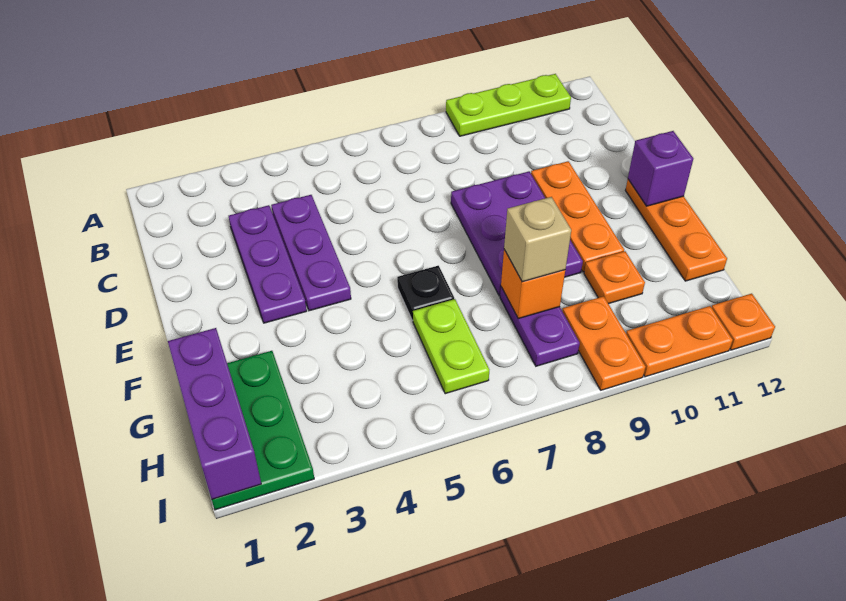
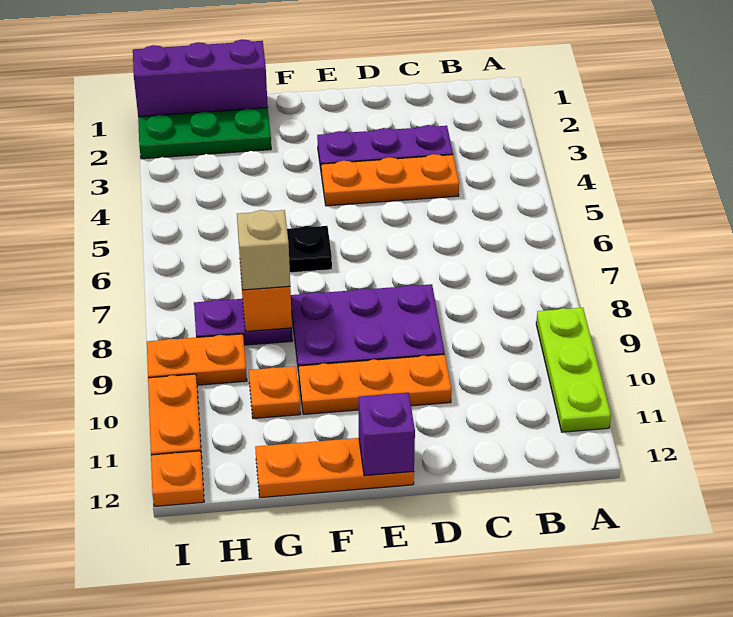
purple 1x3 plate [271,195,351,311] -> orange 1x3 plate [321,154,459,206]
lime 1x2 plate [413,299,489,394] -> none

